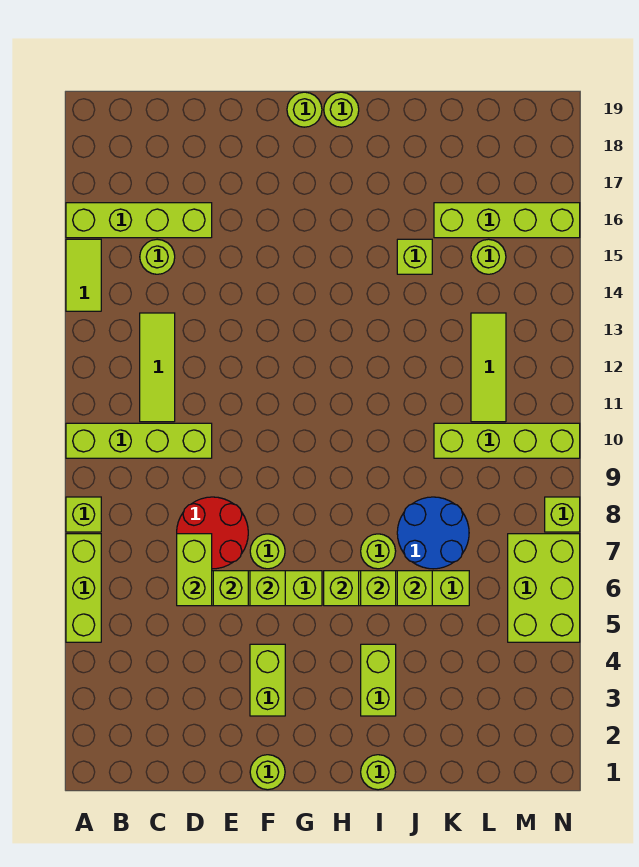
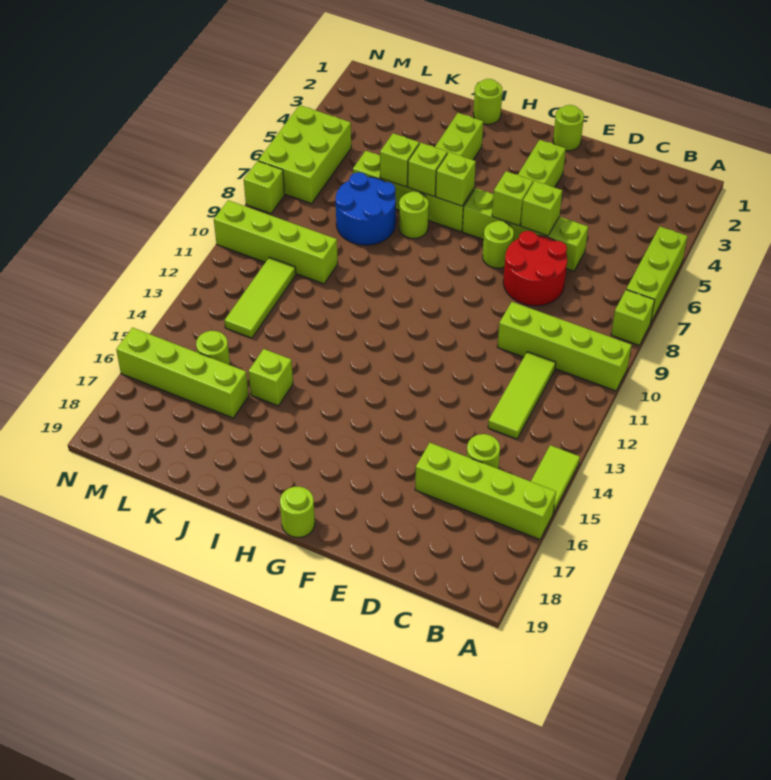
lime 1x2 brick [177,534,212,606] -> none
lime 1x1 round brick [324,92,359,127] -> none

